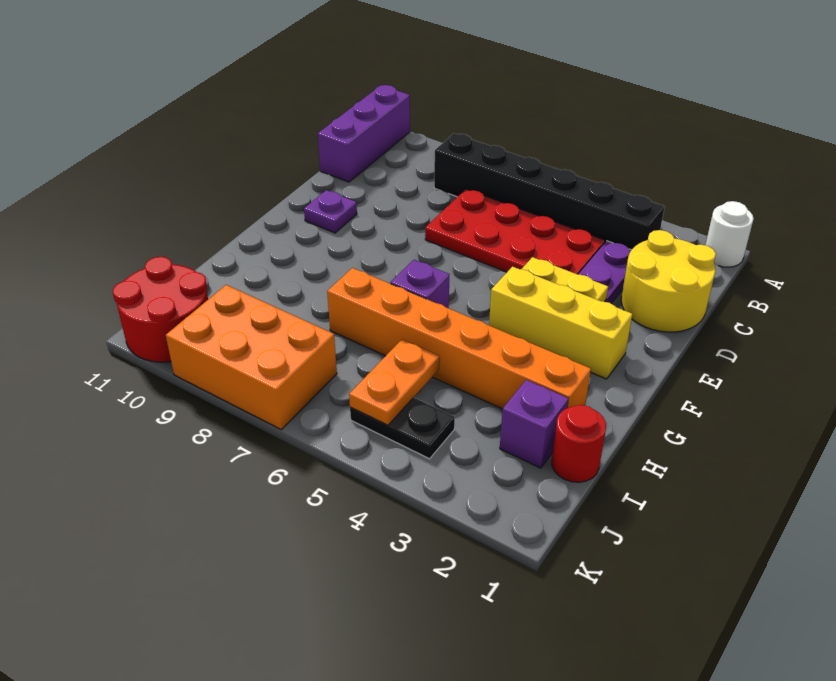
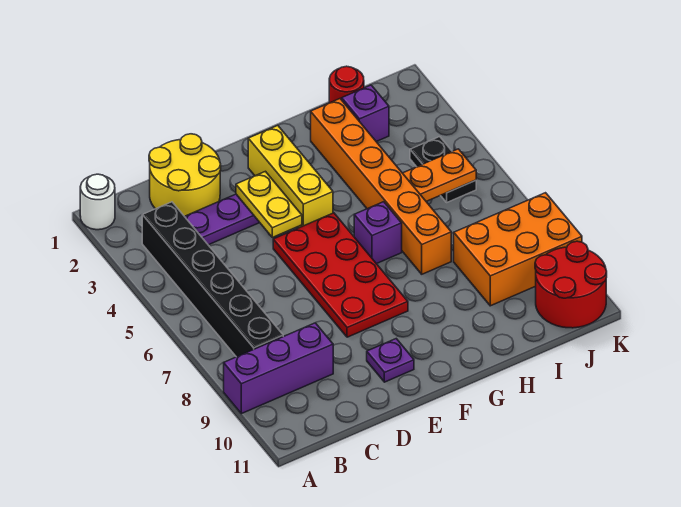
purple 1x3 brick [318,85,410,182] -> purple 1x3 brick moved to [224,323,333,414]
red 2x4 plate [425,189,605,274] -> red 2x4 plate moved to [273,213,408,337]
orange 2x3 brick [166,285,337,429] -> orange 2x3 brick turned to [454,193,582,306]

